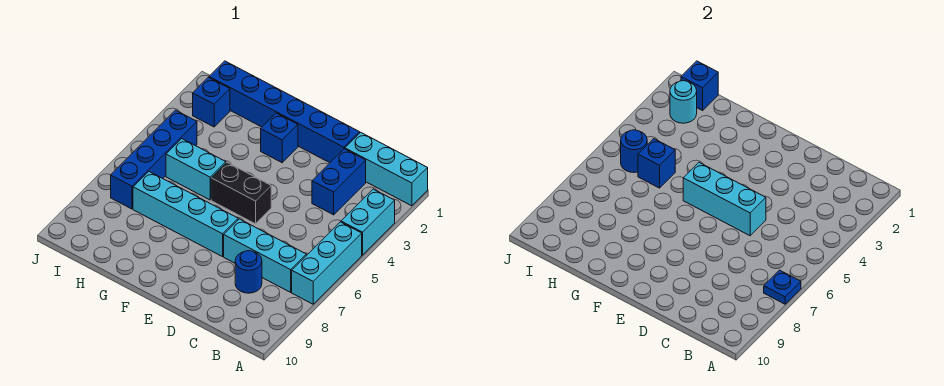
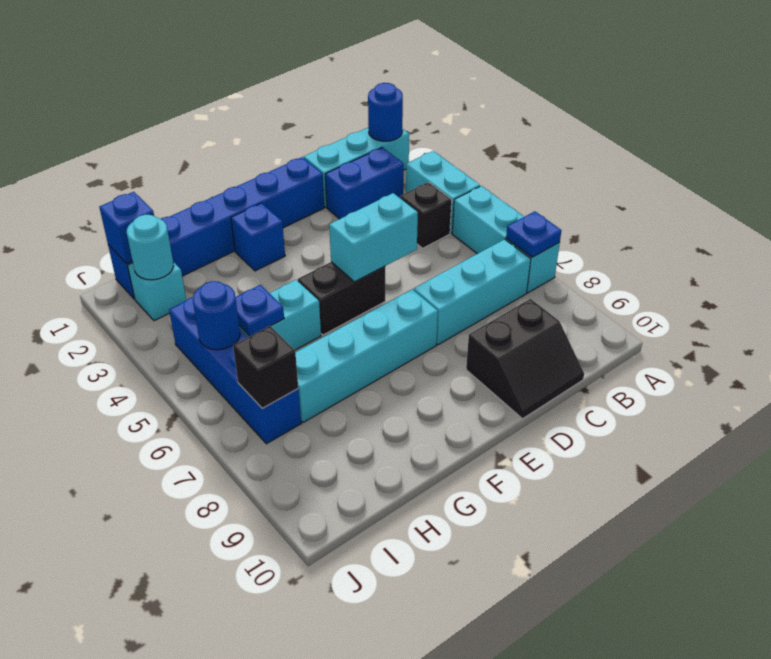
none -> black 1x1 brick [401,182,452,248]
blue 1x2 brick [312,149,366,215] -> blue 1x2 brick turned to [325,147,404,219]
blue 1x1 round brick [235,251,262,293] -> blue 1x1 round brick moved to [368,83,403,141]
none -> black 2x2 slope [466,299,584,419]
cyan 1x3 brick [683,163,766,236] -> cyan 1x2 brick [329,193,418,282]
blue 1x1 brick [638,139,675,188] -> blue 1x1 plate [236,285,284,336]
blue 1x1 brick [193,77,230,127] -> cyan 1x1 brick [128,262,186,321]
none -> black 1x1 brick [233,326,298,408]

